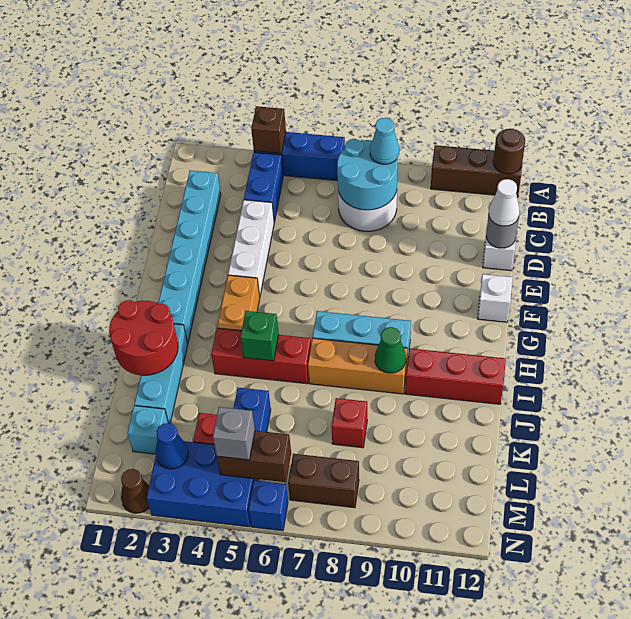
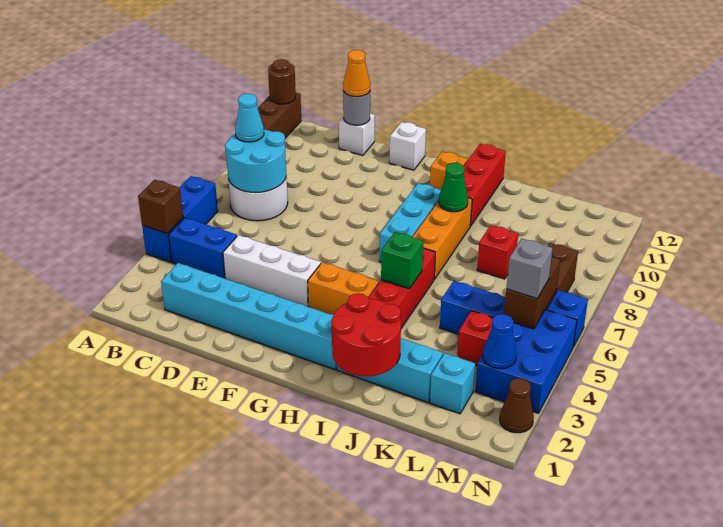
white 1x1 cone [489,179,520,226] -> orange 1x1 cone [343,50,370,97]
none -> orange 1x1 brick [430,152,468,190]

